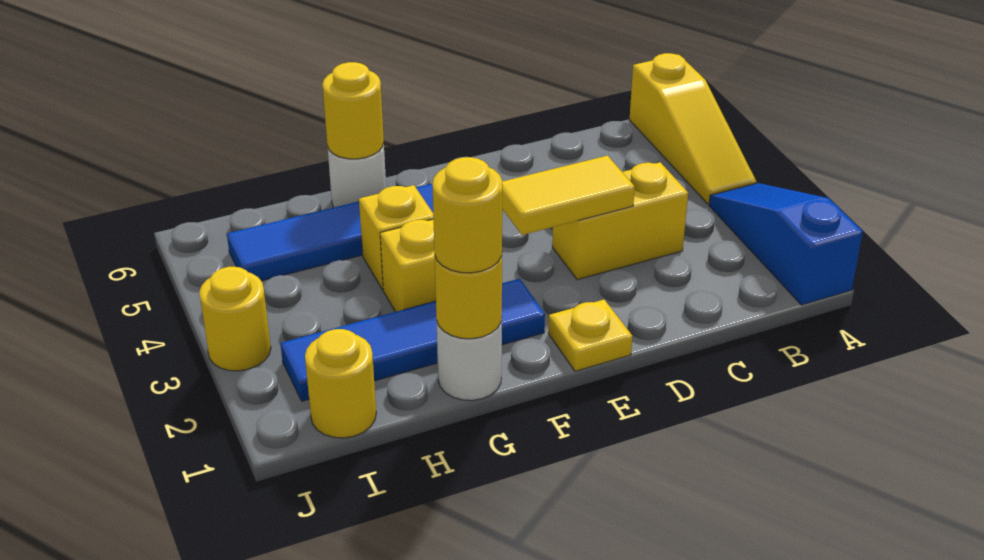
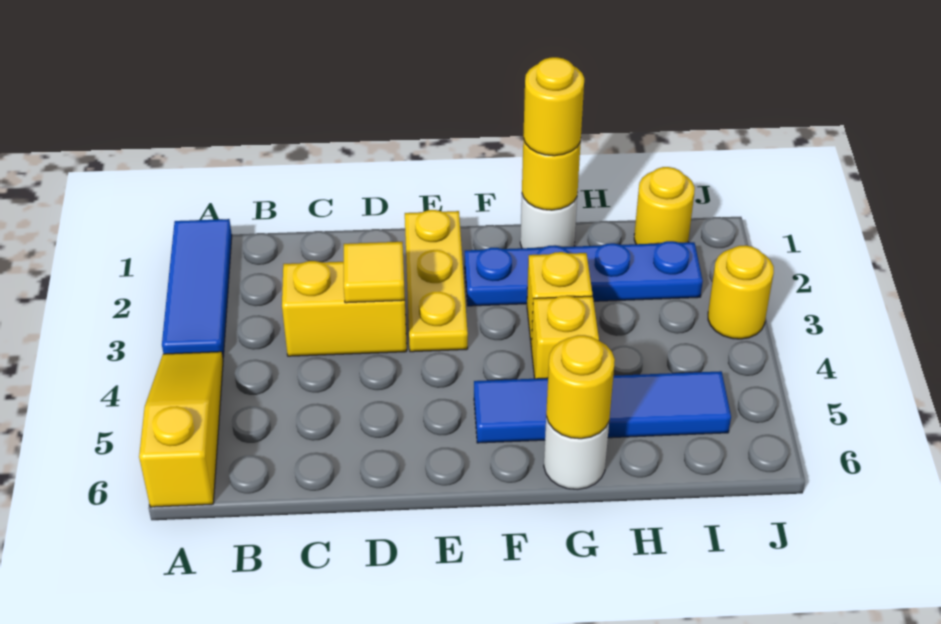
blue 1x3 slope [709,183,863,305] -> blue 1x3 tile [162,219,232,357]
yellow 1x2 tile [502,156,635,235] -> yellow 1x1 tile [344,242,405,303]
yellow 1x1 plate [548,300,632,371] -> yellow 1x3 plate [405,210,468,352]
blue 1x4 tile [280,279,545,401] -> blue 1x4 plate [465,241,703,306]

